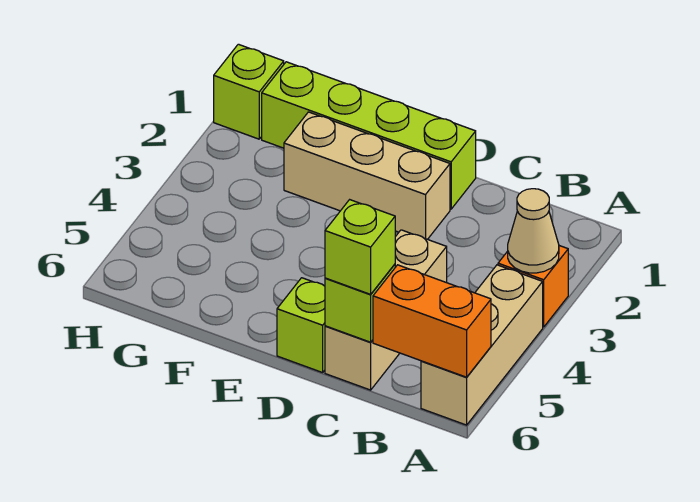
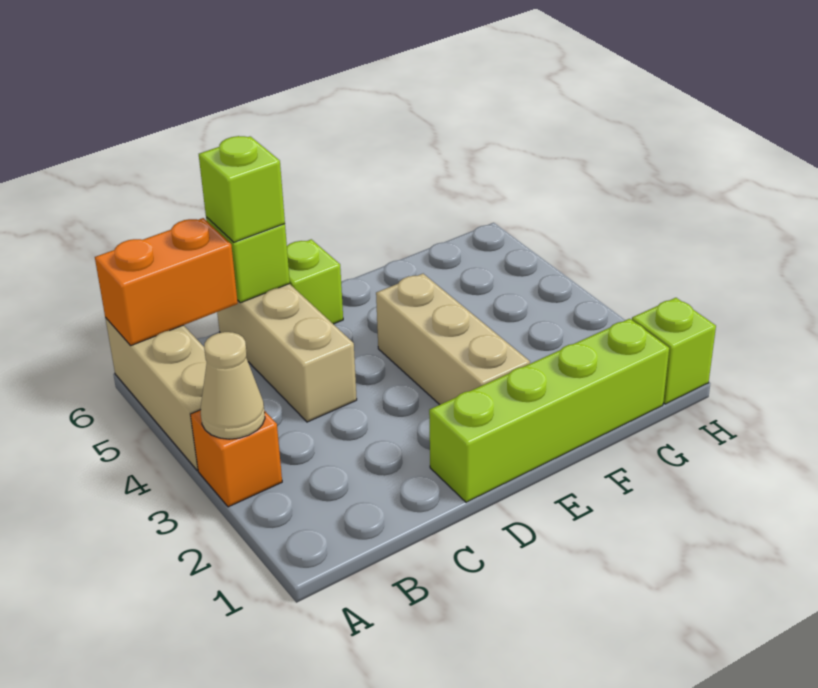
tan 1x3 brick [284,112,450,239] -> tan 1x3 brick turned to [376,274,530,405]

